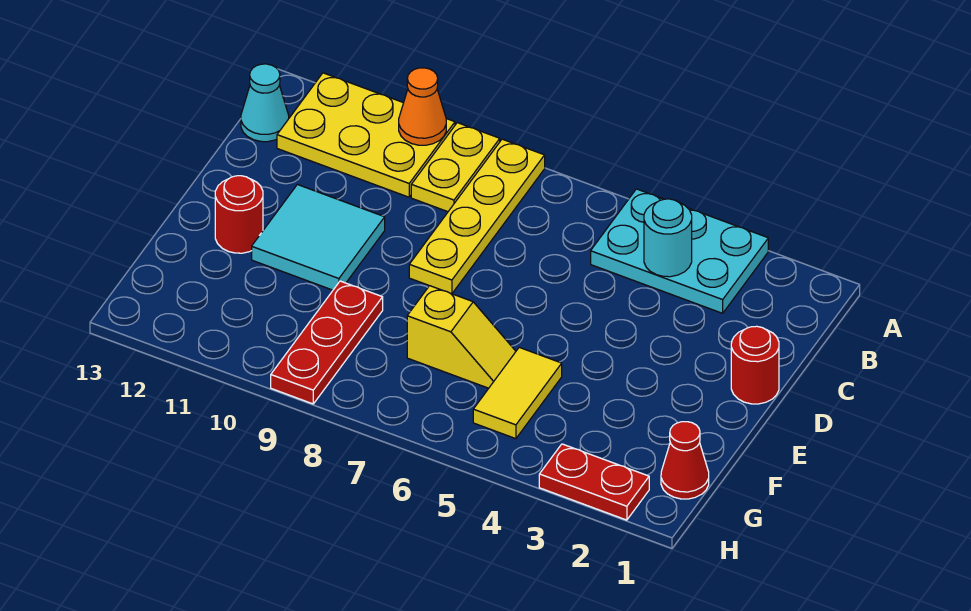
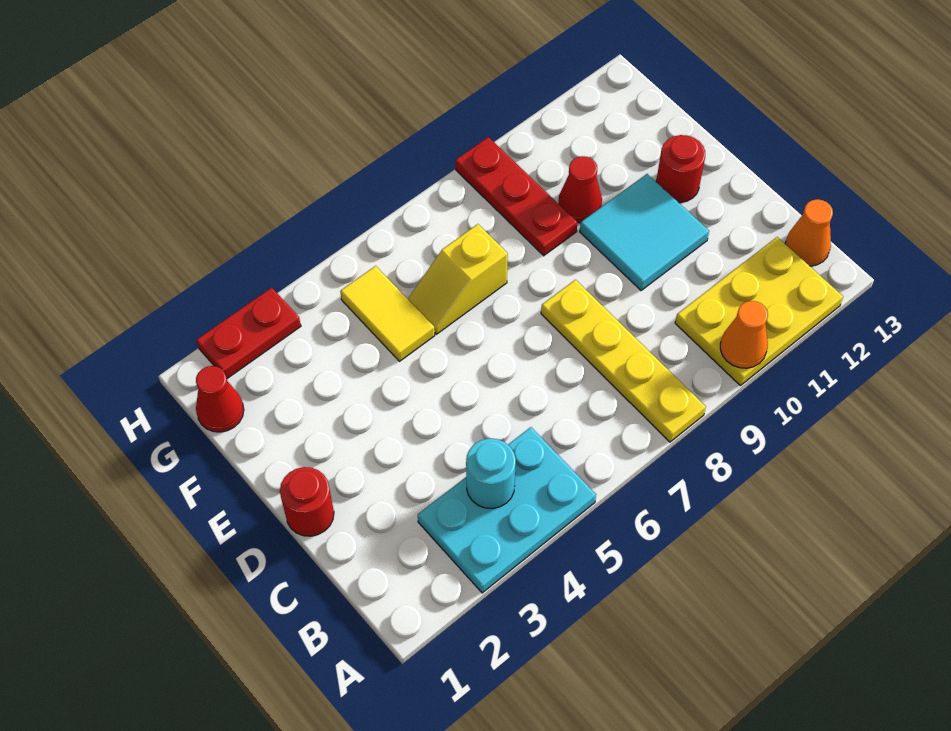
yellow 1x2 plate [411,123,500,212] -> none
cyan 1x1 cone [241,64,289,142] -> orange 1x1 cone [785,199,833,266]
none -> red 1x1 cone [558,156,602,223]

